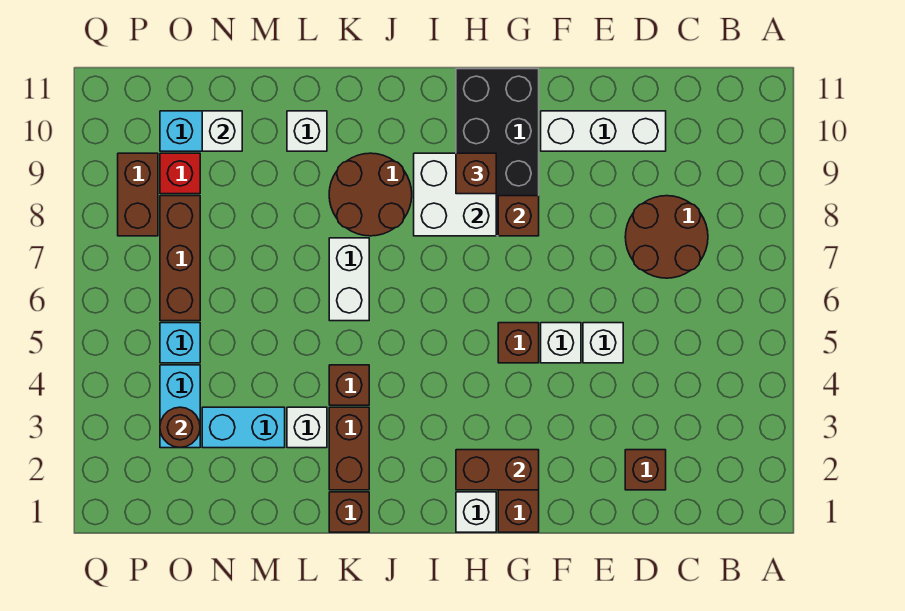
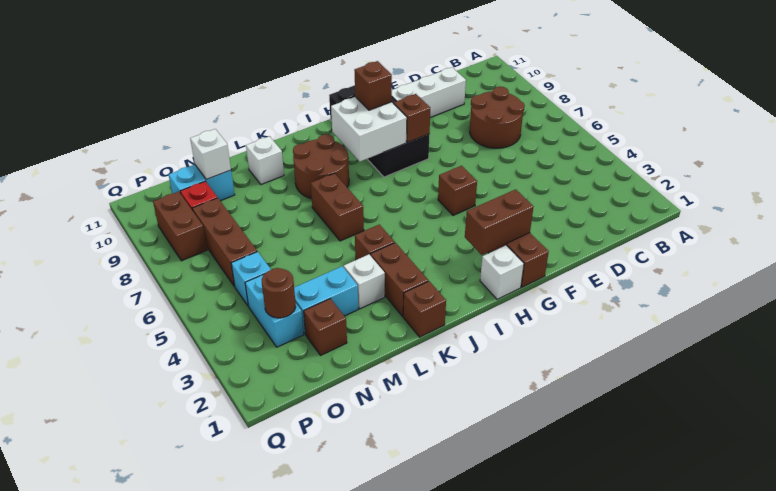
brown 1x1 brick [625,450,666,490] -> brown 1x1 brick moved to [304,299,347,355]
white 1x1 brick [583,323,623,363] -> none
white 1x1 brick [541,323,581,363] -> none
white 1x2 brick [329,238,369,321] -> brown 1x2 brick [311,173,364,241]

